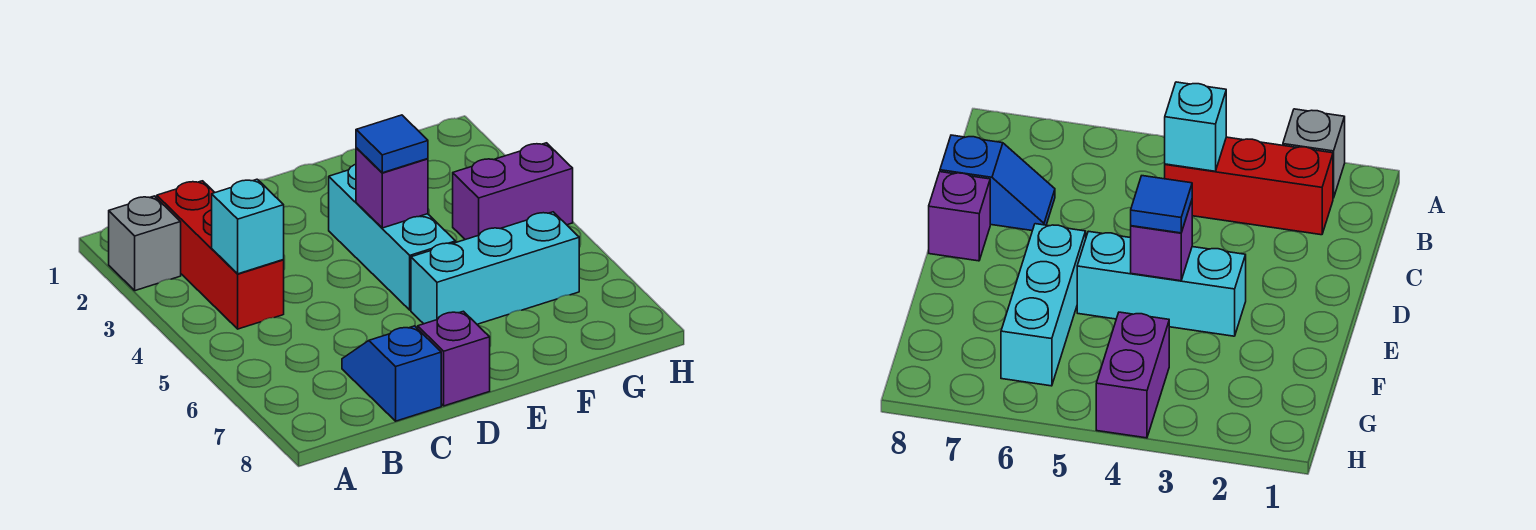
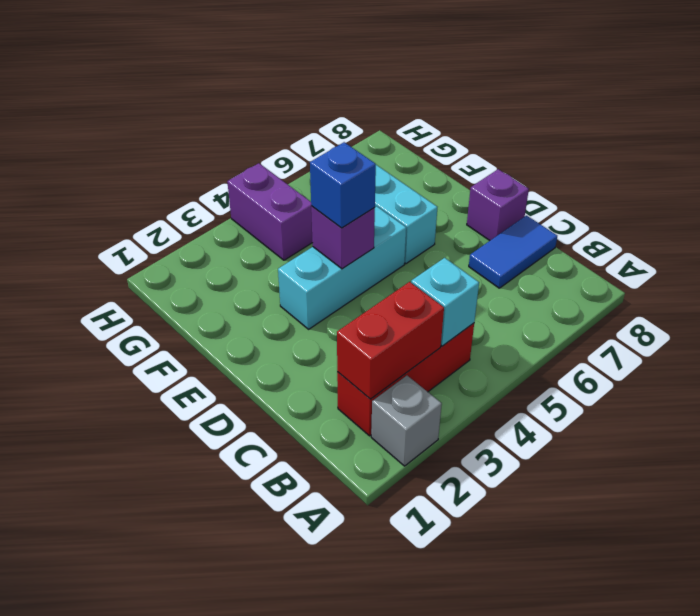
none -> red 1x2 brick [337,282,444,399]
blue 1x2 slope [342,326,441,421] -> blue 1x2 tile [469,216,557,288]
blue 1x1 tile [356,115,428,173] -> blue 1x1 brick [310,142,376,228]

